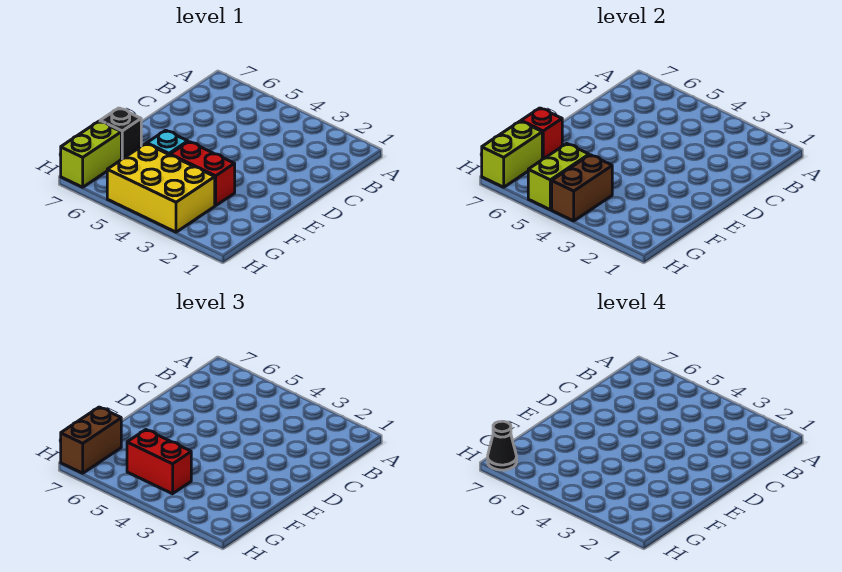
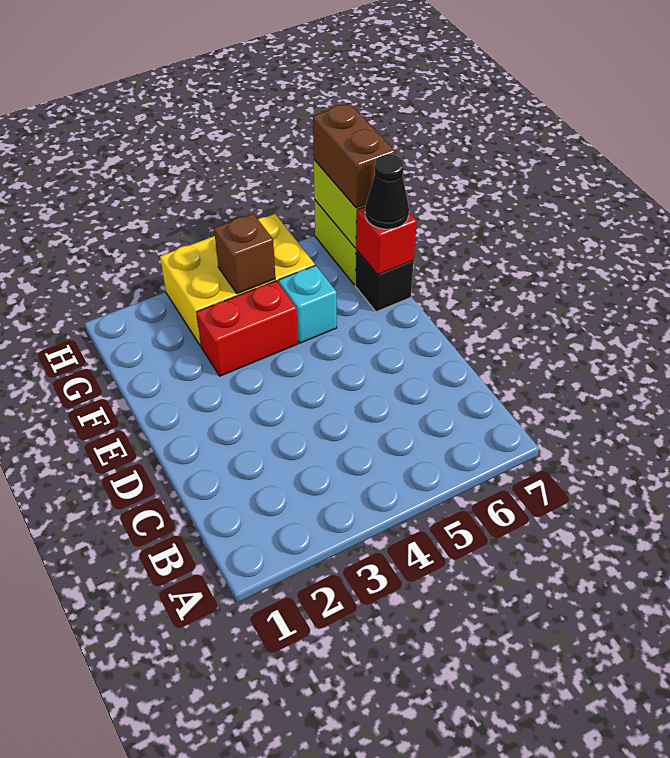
brown 1x2 brick [552,155,612,221] -> brown 1x1 brick [214,214,275,294]
red 1x2 brick [127,430,191,494] -> none
lime 1x2 brick [528,144,589,210] -> none
black 1x1 cone [488,421,517,470] -> black 1x1 cone moved to [365,155,409,229]

